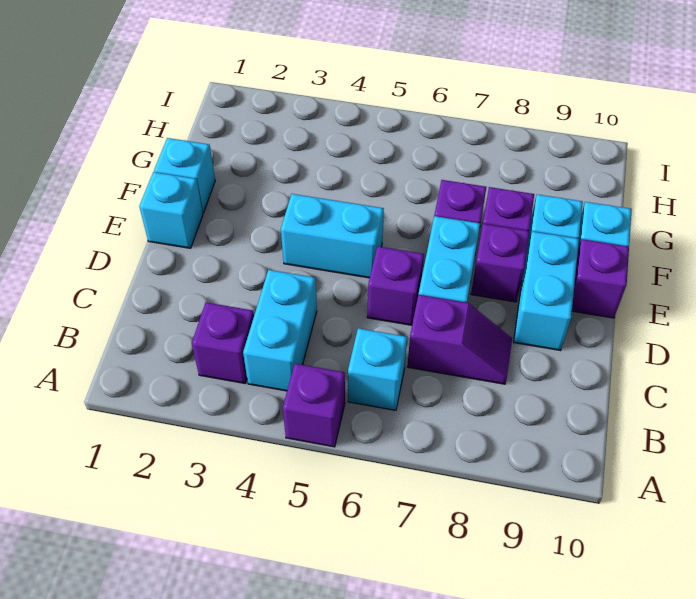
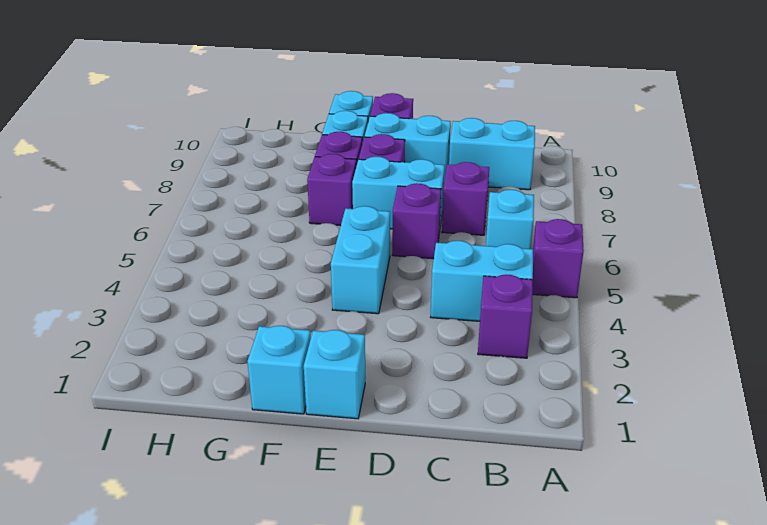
none -> cyan 1x2 brick [449,118,535,190]

